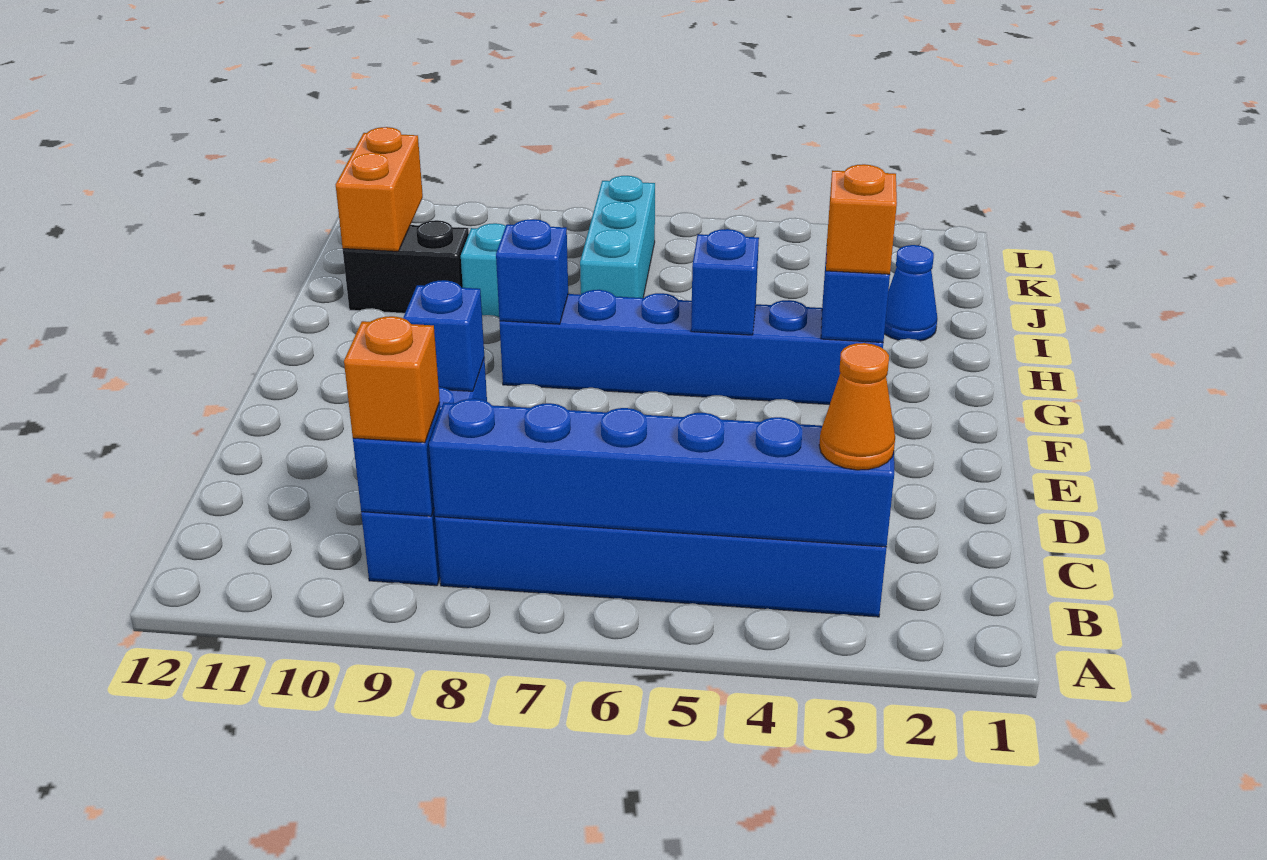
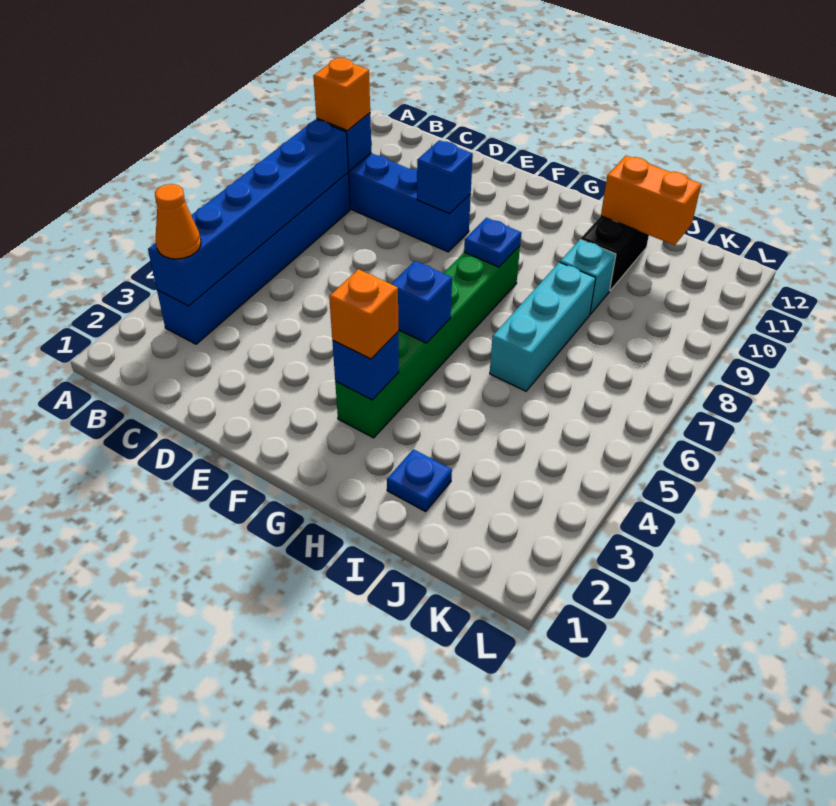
blue 1x6 brick [499,290,883,405] -> green 1x6 brick [335,246,520,438]
blue 1x1 brick [496,219,568,324] -> blue 1x1 plate [464,218,521,267]
blue 1x1 cone [884,245,937,341] -> blue 1x1 plate [387,449,452,512]
cyan 1x3 brick [580,176,655,298] -> cyan 1x3 brick turned to [490,262,596,391]

